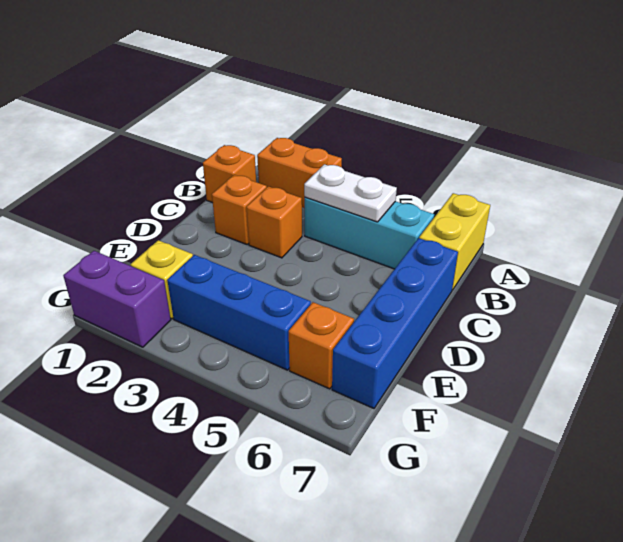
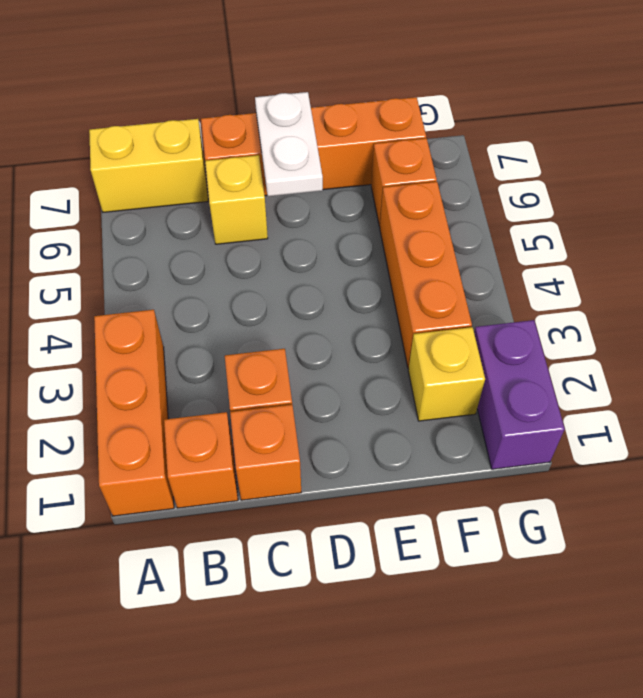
orange 1x2 brick [257,138,342,208] -> orange 1x3 brick [94,310,174,516]
cyan 1x3 brick [305,197,434,269] -> none
white 1x2 plate [304,164,397,222] -> white 1x2 plate moved to [255,92,323,196]
orange 1x1 brick [247,186,302,258] -> orange 1x1 brick moved to [230,405,301,500]
none -> yellow 1x1 brick [205,155,268,244]
blue 1x4 brick [332,238,458,408] -> orange 1x4 brick [201,97,426,196]
blue 1x3 brick [167,255,311,370] -> orange 1x3 brick [380,182,472,368]

